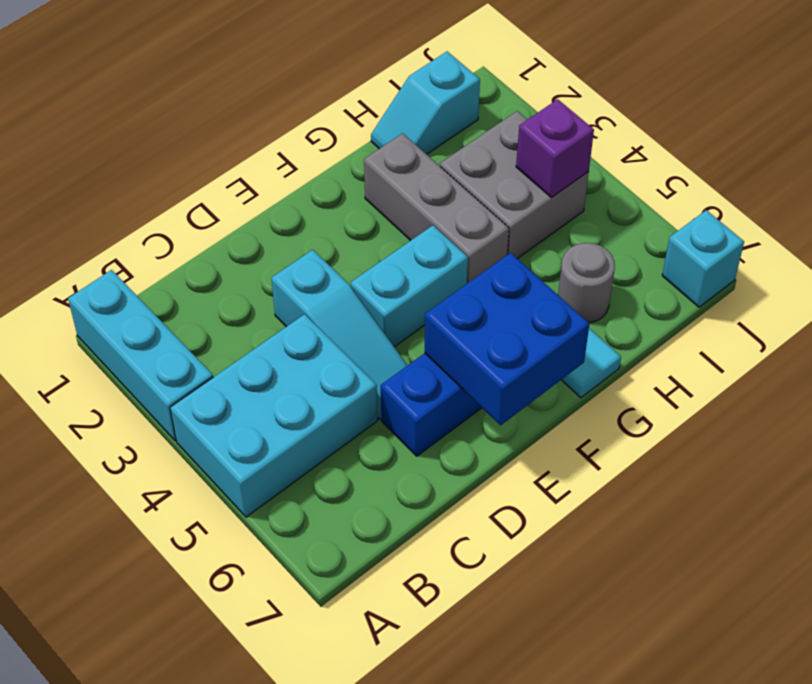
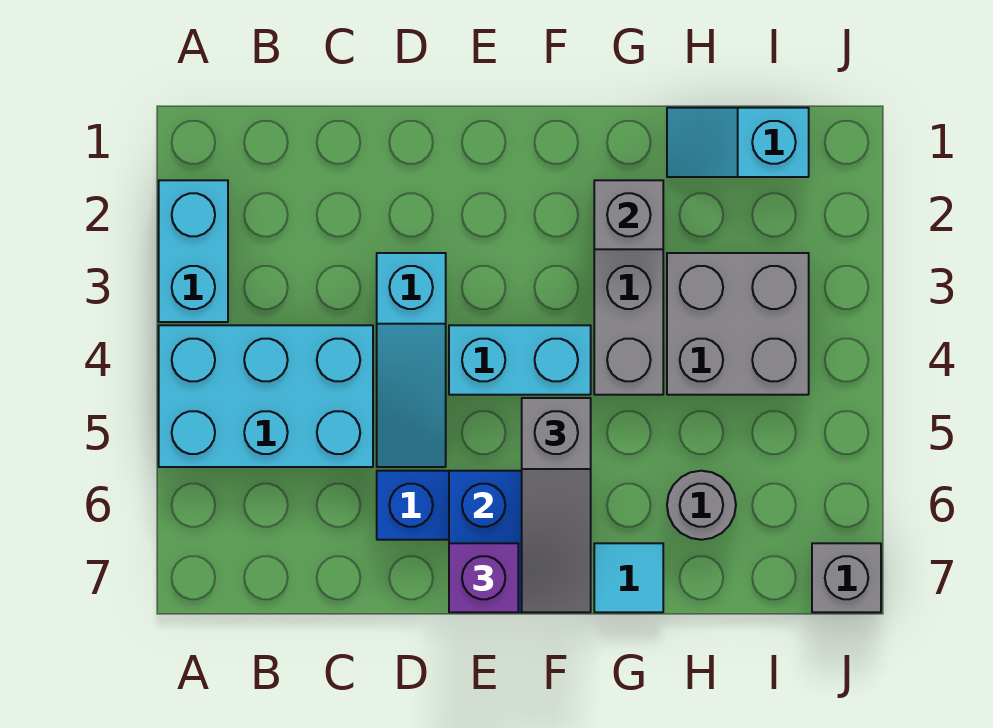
cyan 1x3 brick [68,270,213,441] -> cyan 1x2 brick [159,180,228,322]
none -> grey 1x3 slope [522,398,591,612]
none -> grey 1x1 brick [594,180,663,249]
purple 1x1 brick [516,99,594,198] -> purple 1x1 brick moved to [449,543,518,612]
cyan 1x1 brick [662,210,744,307] -> grey 1x1 brick [812,543,881,612]

